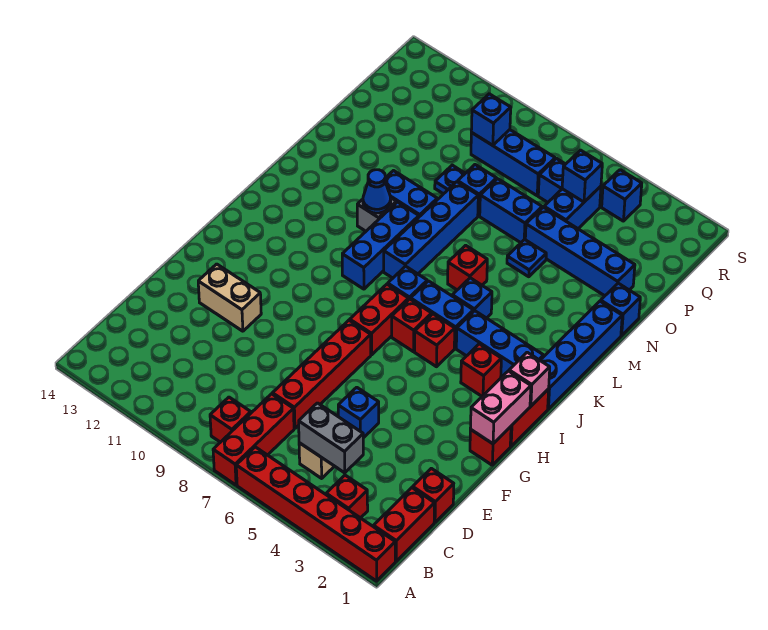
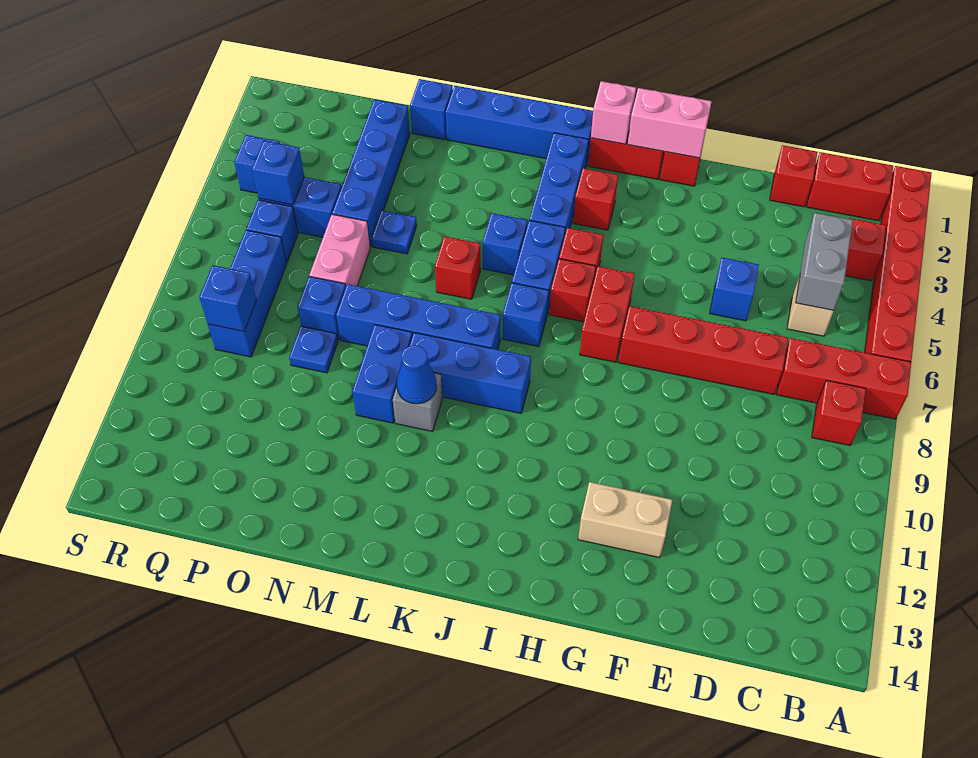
tan 1x2 brick [198,264,261,331] -> tan 1x2 brick turned to [578,482,672,558]
red 1x2 brick [350,284,409,355] -> red 1x2 brick turned to [580,266,635,362]
blue 1x2 brick [480,179,542,243] -> pink 1x2 brick [309,214,370,286]

